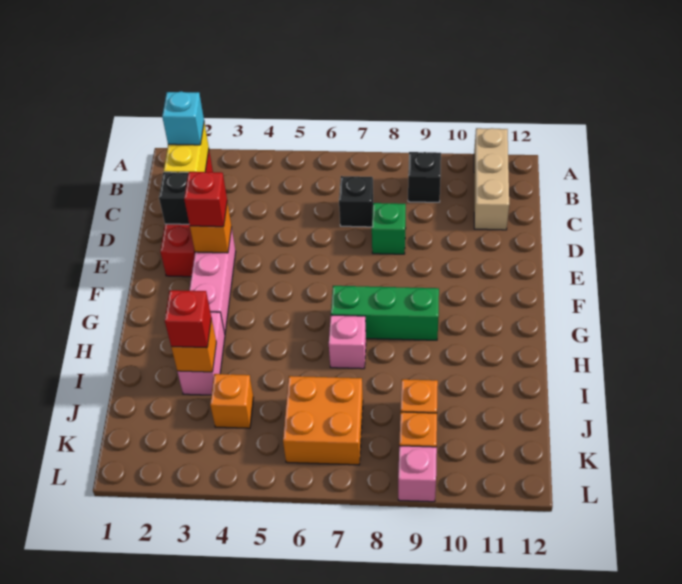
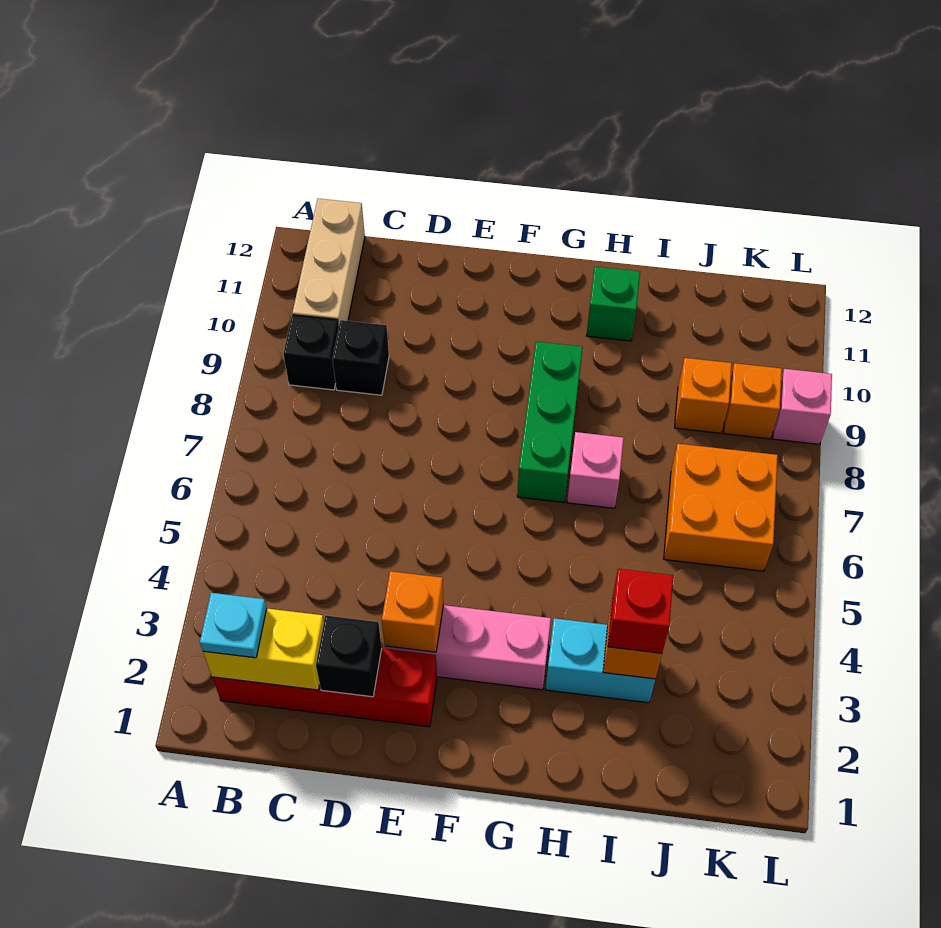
tan 1x3 brick [474,128,509,230] -> tan 1x3 brick turned to [292,199,365,324]
cyan 1x1 brick [162,91,204,145] -> cyan 1x1 plate [200,593,267,658]
black 1x1 brick [339,176,373,227] -> black 1x1 brick moved to [332,320,389,395]
green 1x1 brick [372,203,406,254] -> green 1x1 brick moved to [587,267,640,341]
red 1x1 brick [184,172,227,227] -> none
pink 1x2 brick [177,312,225,395] -> cyan 1x2 brick [546,618,655,703]
orange 1x1 brick [210,374,253,428] -> none

